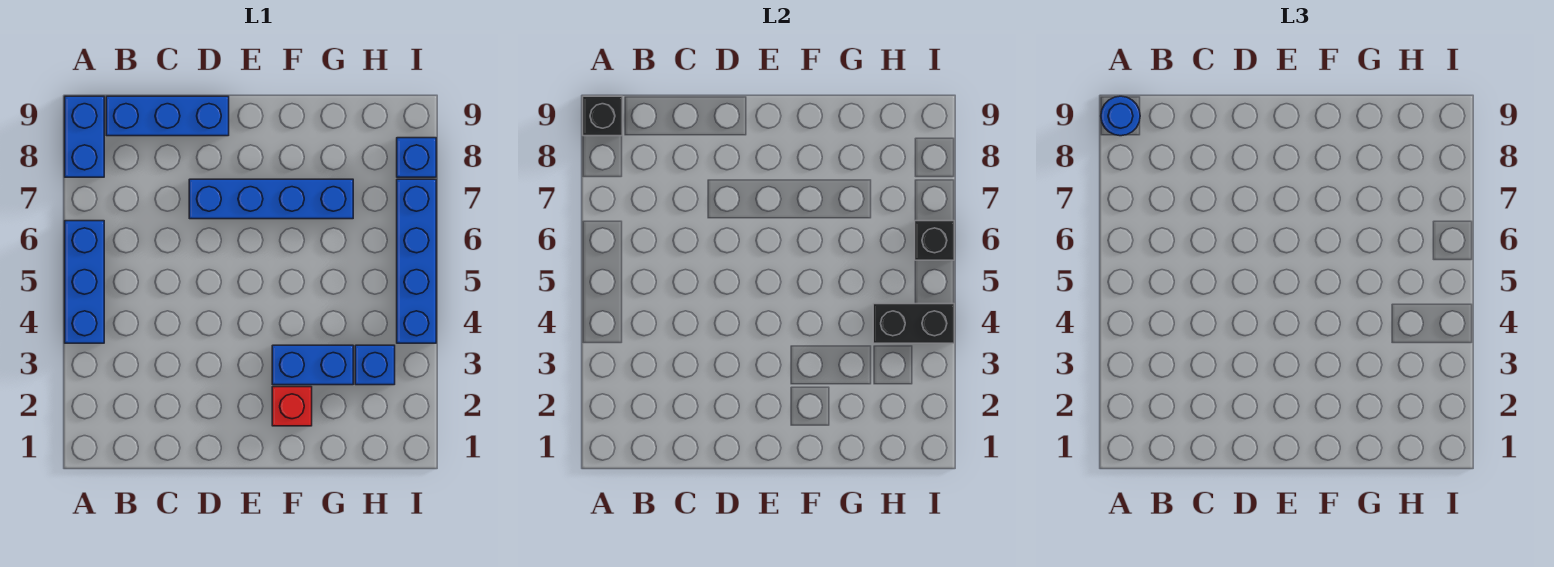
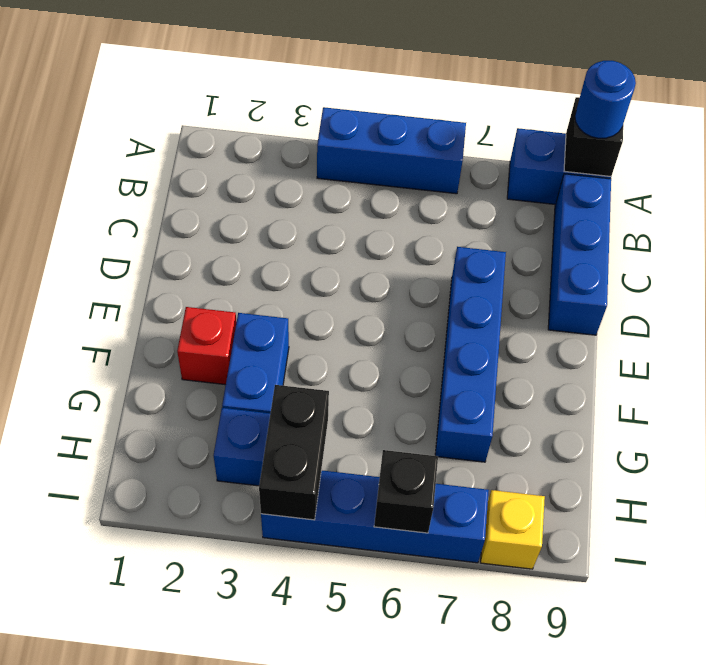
blue 1x1 brick [397,138,436,177] -> yellow 1x1 brick [481,490,545,569]

